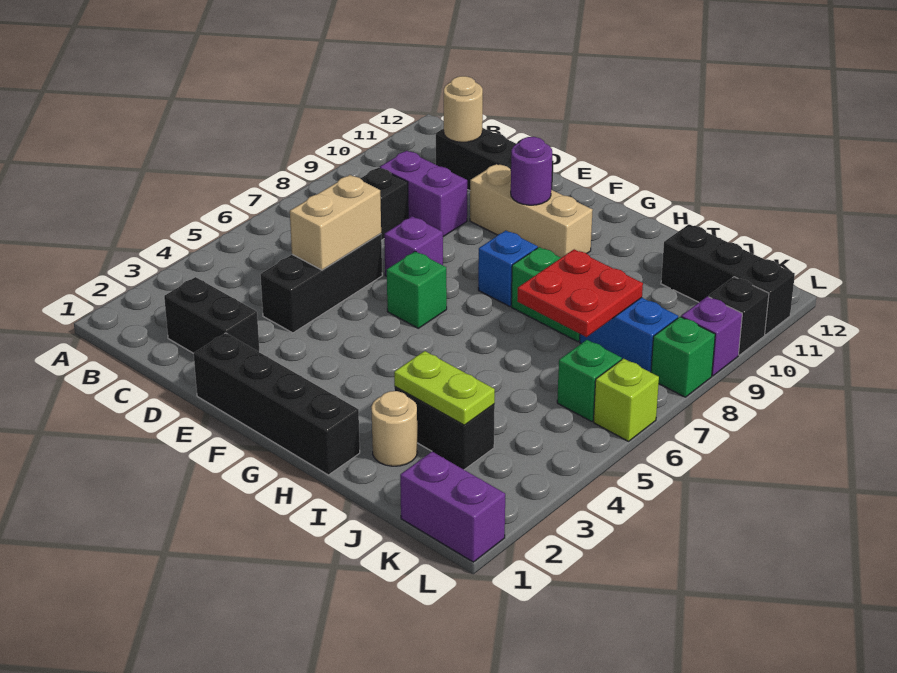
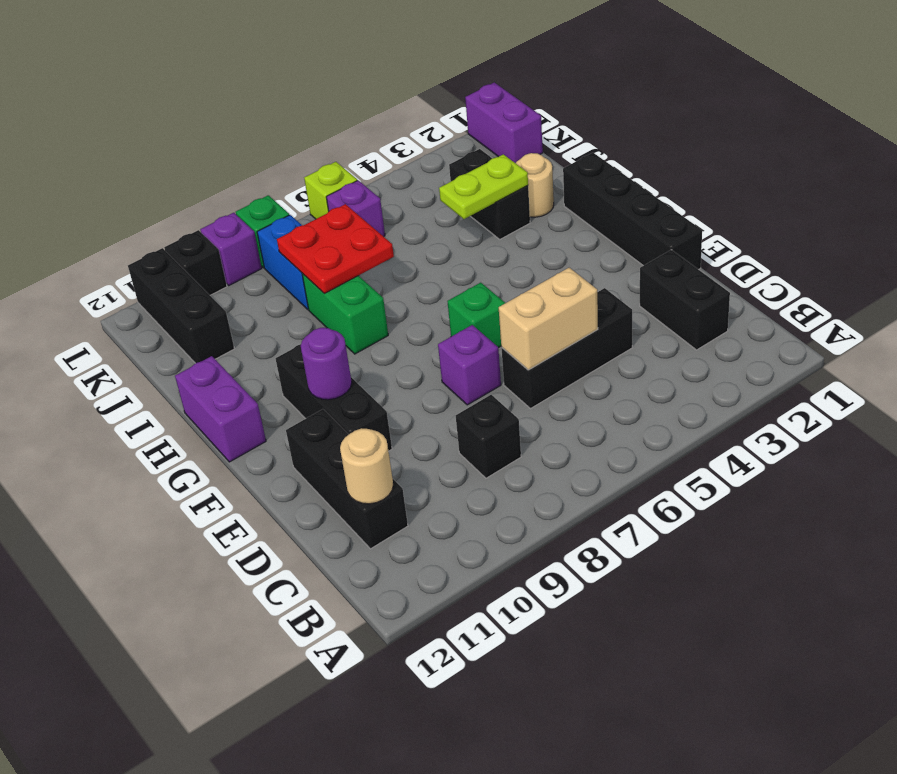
purple 1x2 brick [380,151,467,237] -> purple 1x2 brick moved to [175,356,266,462]
tan 1x3 brick [470,164,593,258] -> black 1x3 brick [276,344,392,451]
blue 1x1 brick [478,231,538,306] -> none
lime 1x2 plate [394,351,495,425] -> lime 1x2 plate turned to [439,154,528,219]
green 1x1 brick [557,340,622,422] -> purple 1x1 brick [326,180,385,237]

